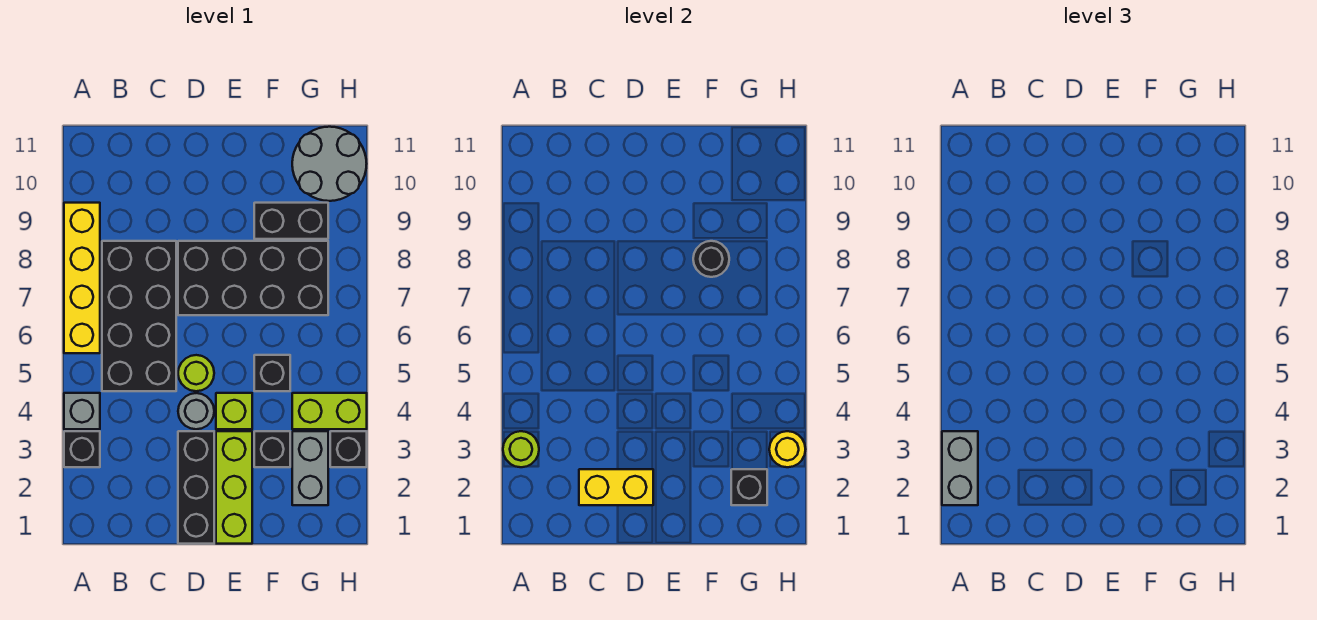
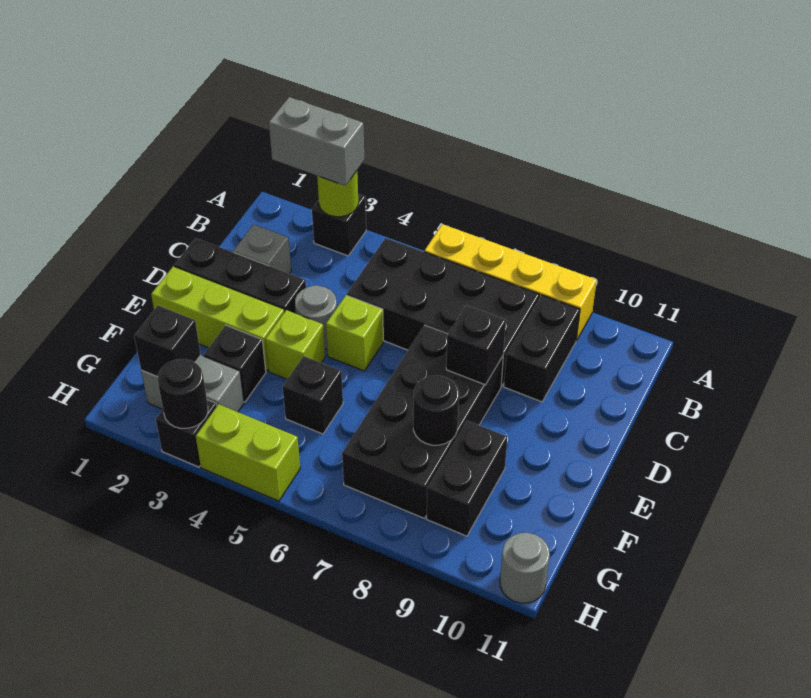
grey 1x1 brick [64,393,100,429] -> grey 1x1 brick moved to [233,224,291,274]
none -> black 1x2 brick [504,295,580,402]
yellow 1x2 brick [579,469,653,505] -> none
lime 1x1 round brick [178,355,214,391] -> lime 1x1 brick [326,295,383,371]
none -> black 1x1 brick [446,305,506,385]
lime 1x2 brick [292,393,367,429] -> lime 1x2 brick turned to [196,404,300,501]
grey 2x2 round brick [292,127,367,201] -> grey 1x1 round brick [500,533,550,603]
yellow 1x1 round brick [769,431,806,467] -> black 1x1 round brick [157,359,208,428]

